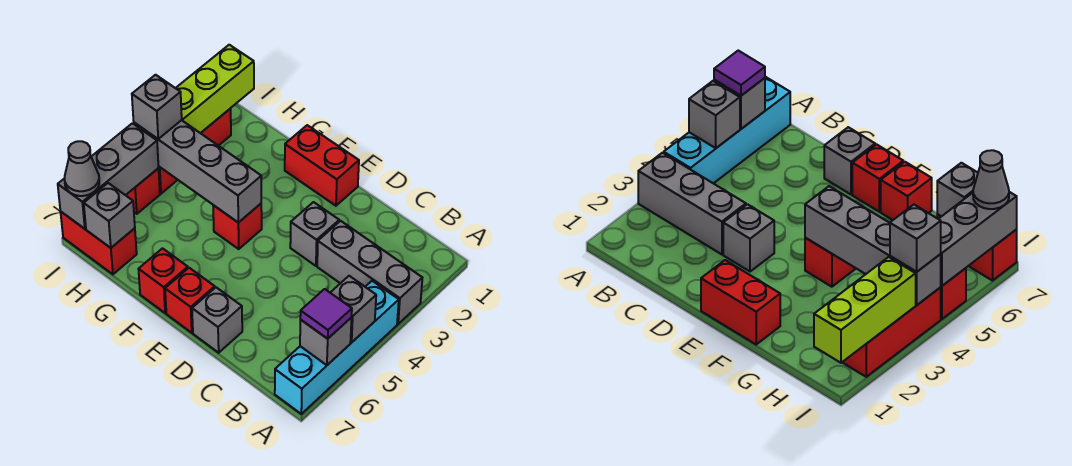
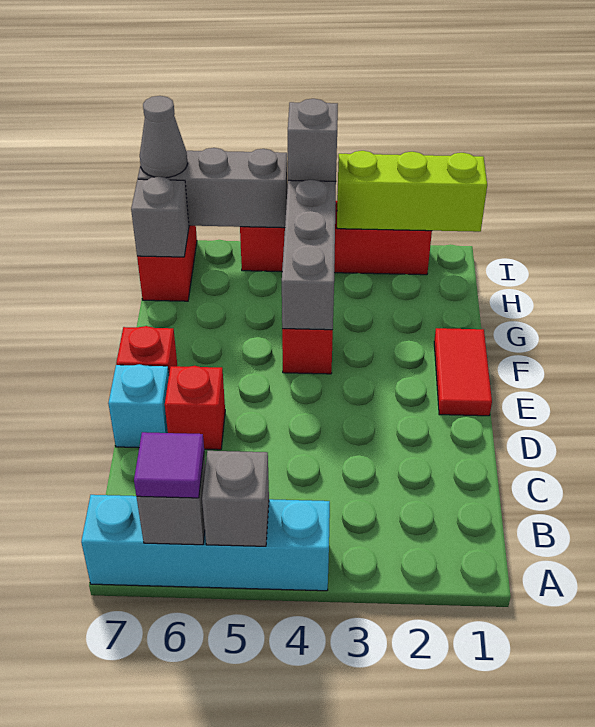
grey 1x3 brick [317,221,422,324] -> none
grey 1x1 brick [290,202,339,266] -> none
grey 1x1 brick [192,287,242,353] -> cyan 1x1 brick [108,364,169,448]
red 1x2 brick [285,125,359,206] -> red 1x2 tile [434,328,492,416]
red 1x1 brick [139,248,188,313] -> red 1x1 brick moved to [165,366,225,450]

